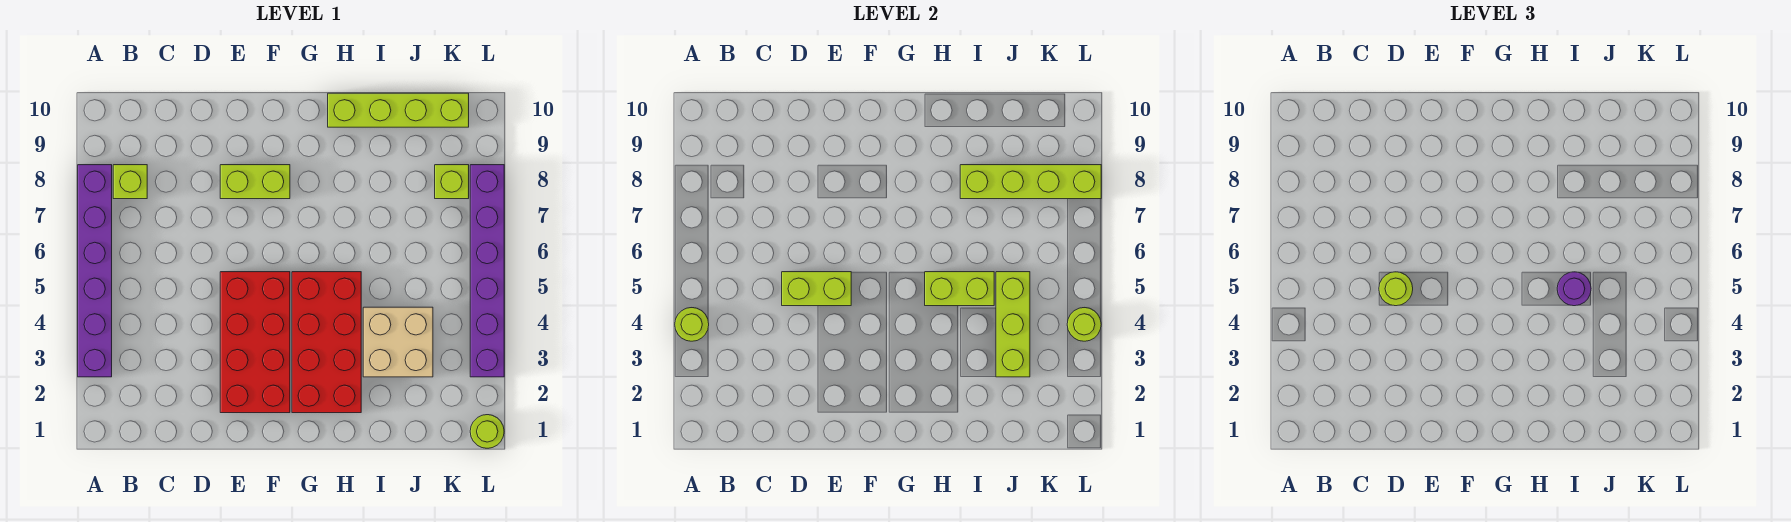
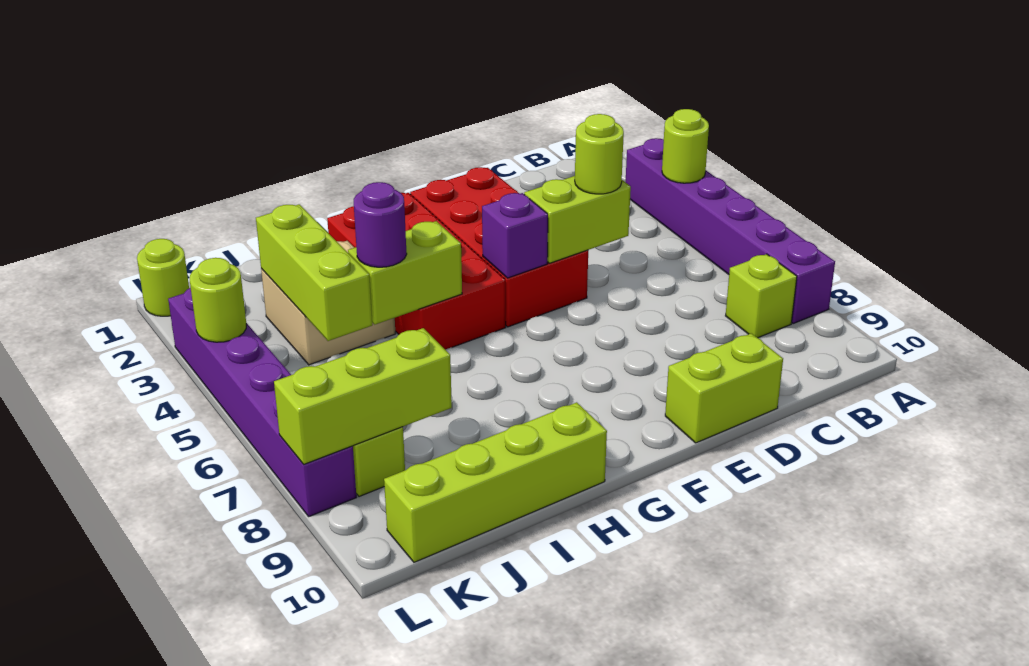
lime 1x2 brick [220,165,290,199] -> lime 1x2 brick moved to [665,333,783,443]
none -> purple 1x1 brick [482,193,548,278]
lime 1x4 brick [960,165,1101,199] -> lime 1x3 brick [274,328,452,464]

